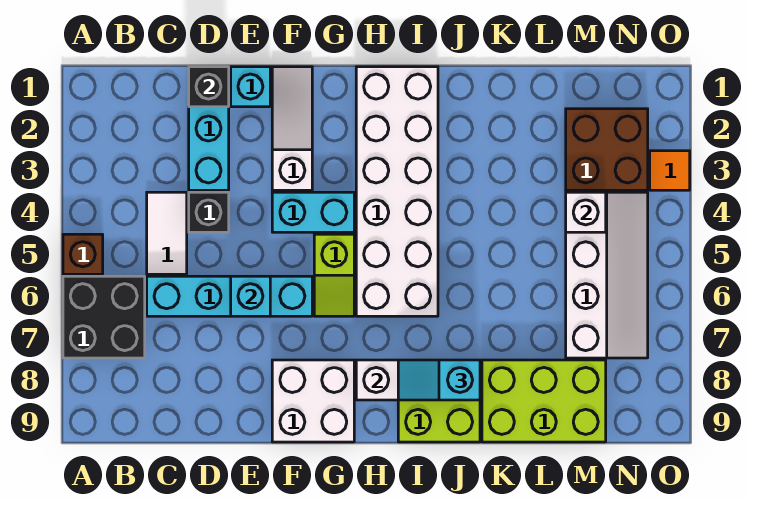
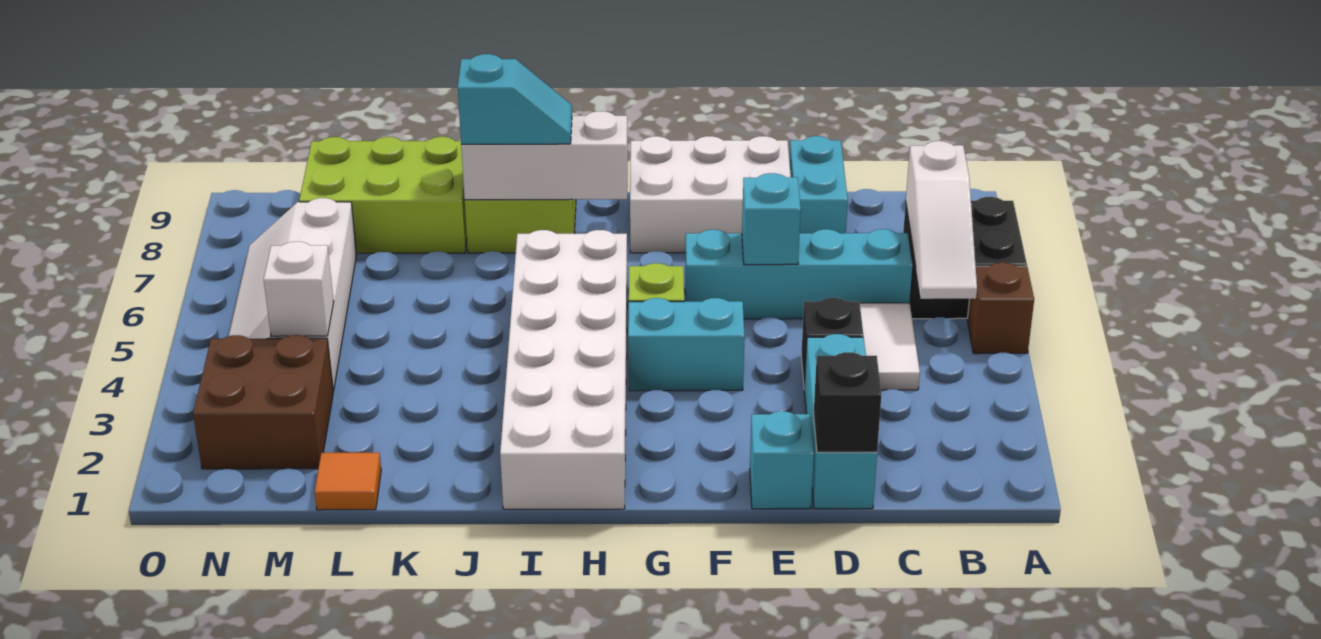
none -> cyan 1x2 brick [789,136,848,233]
white 1x3 slope [272,67,312,190] -> white 1x3 slope moved to [906,141,977,299]
white 2x2 brick [272,360,354,442] -> white 2x3 brick [630,136,791,253]
orange 1x1 tile [650,151,690,190] -> orange 1x1 tile moved to [315,453,381,510]

